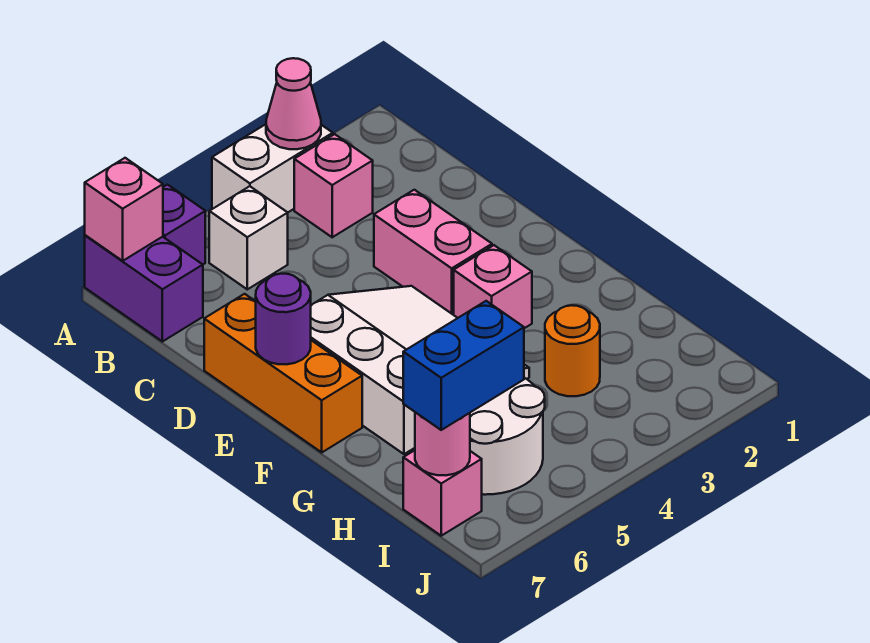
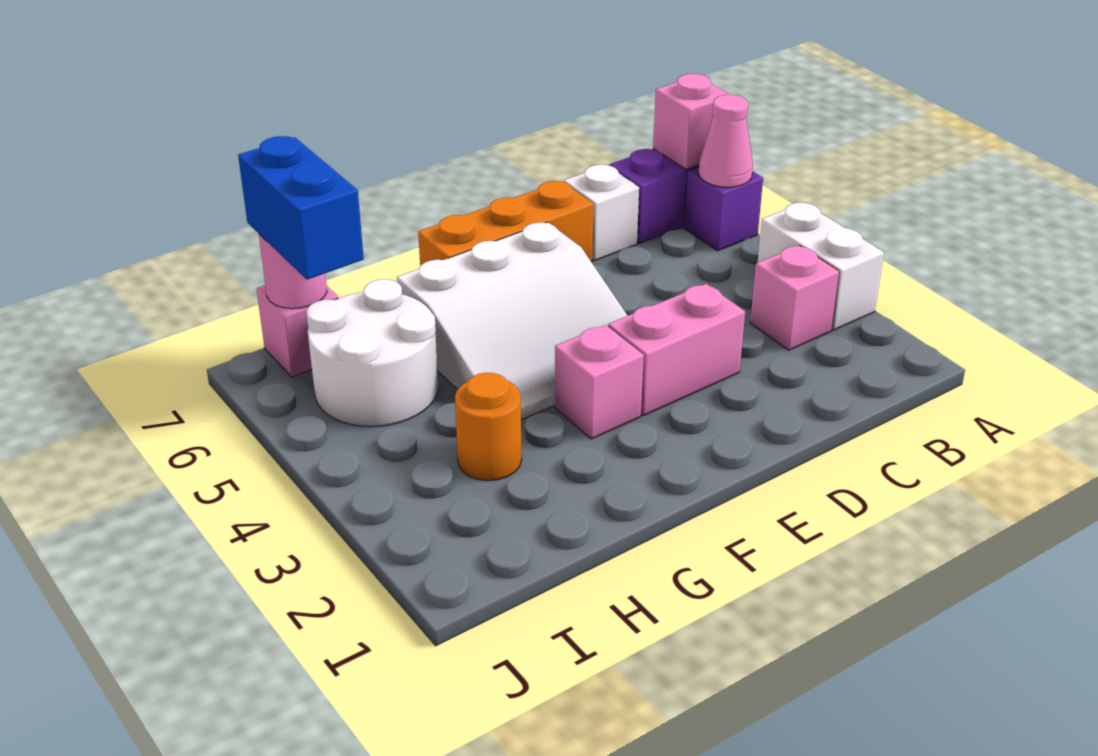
pink 1x1 cone [266,58,321,149] -> pink 1x1 cone moved to [699,95,753,187]
white 1x1 brick [209,186,288,289] -> white 1x1 brick moved to [564,165,639,261]
purple 1x1 round brick [256,274,311,364] -> none

